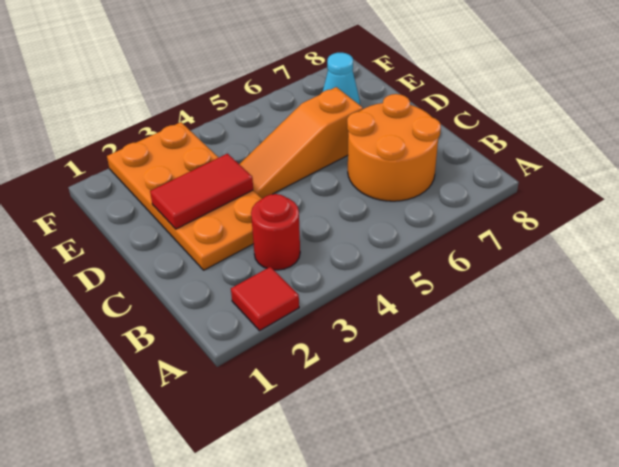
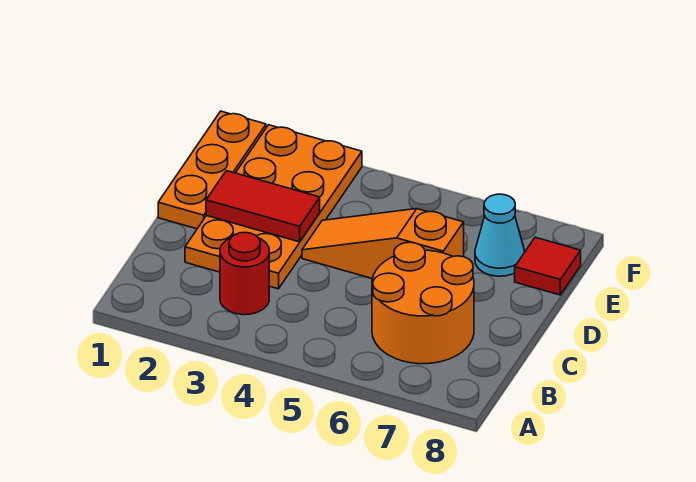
red 1x1 tile [231,267,299,331] -> red 1x1 tile moved to [515,237,581,295]
none -> orange 1x3 plate [158,111,266,229]

